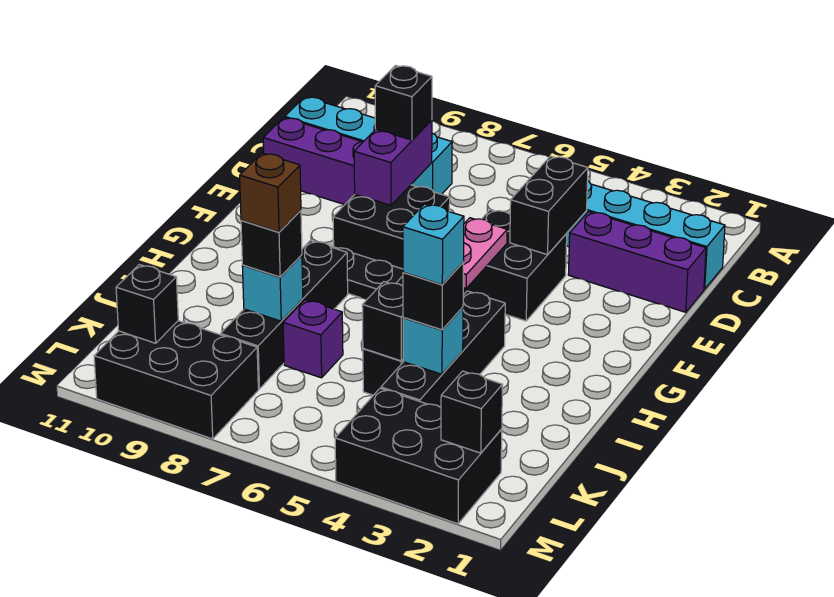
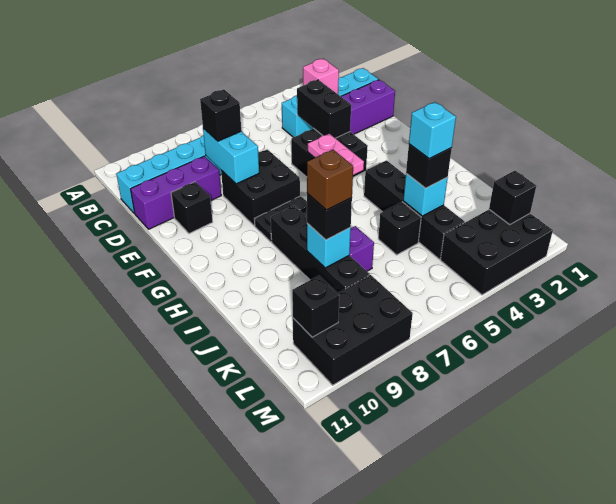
none -> pink 1x1 brick [303,59,339,94]
purple 1x2 brick [354,120,432,205] -> cyan 1x2 brick [203,128,259,184]
black 1x1 brick [362,282,403,361] -> black 1x1 brick moved to [171,182,213,233]

